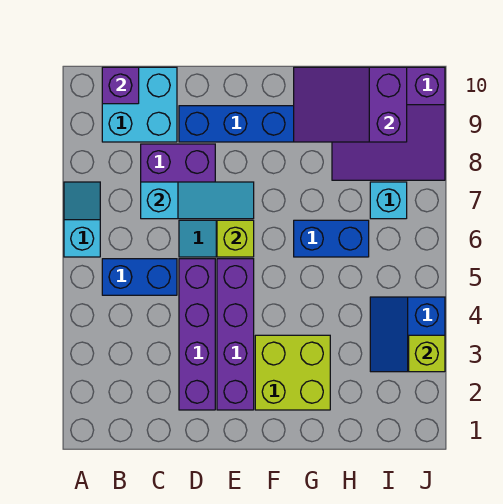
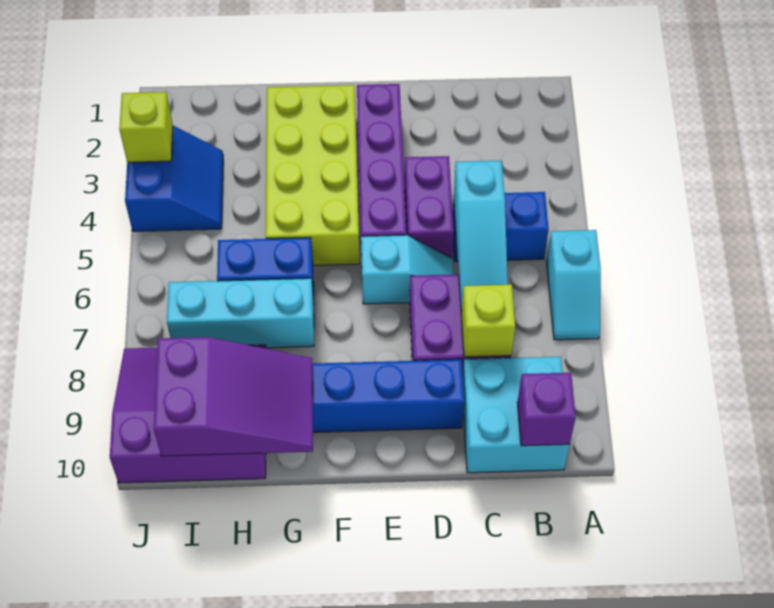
cyan 1x3 slope [141,182,254,219] -> cyan 1x3 slope turned to [454,161,508,314]
purple 1x4 brick [179,259,215,410] -> purple 1x2 brick [405,156,454,258]
lime 1x1 brick [217,220,254,257] -> lime 1x1 brick moved to [461,285,515,357]
lime 2x2 brick [255,335,330,410] -> lime 2x4 brick [266,85,360,265]
cyan 1x1 brick [370,182,407,219] -> cyan 1x3 brick [167,278,314,348]

